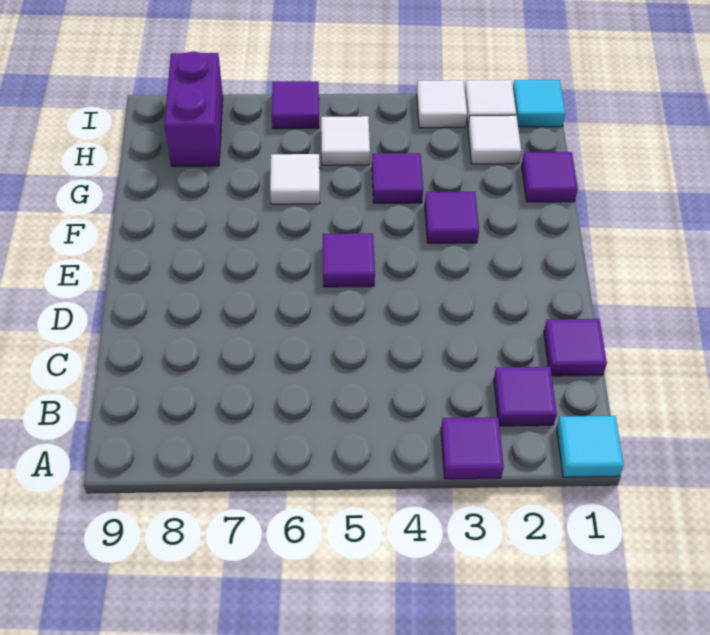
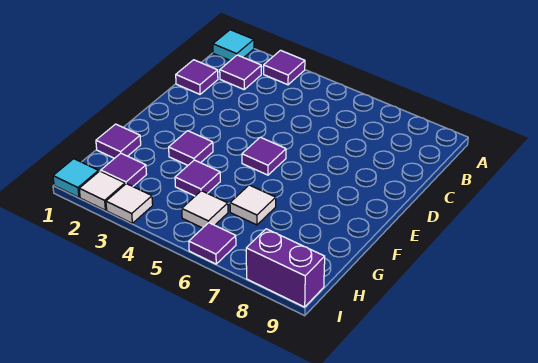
white 1x1 tile [468,115,521,164] -> purple 1x1 tile [101,153,147,186]
purple 1x2 brick [164,51,223,166] -> purple 1x2 brick turned to [246,229,325,307]

